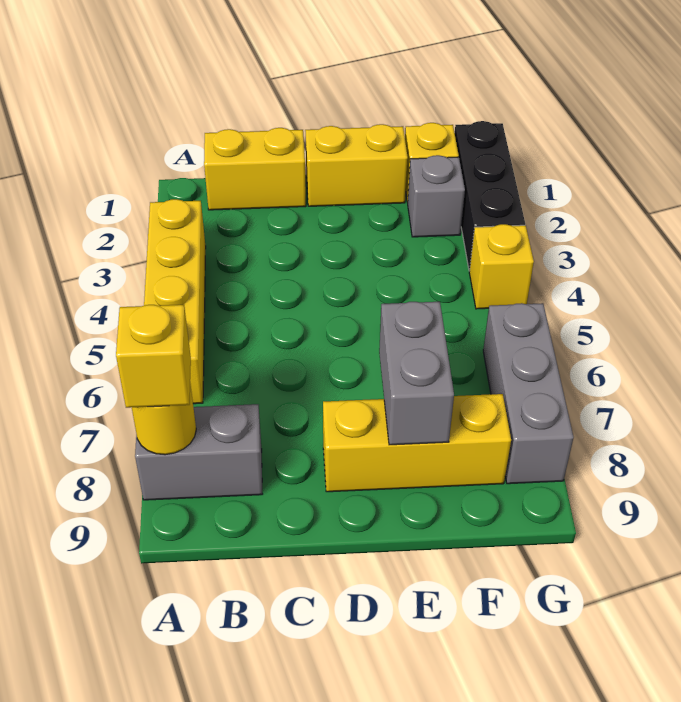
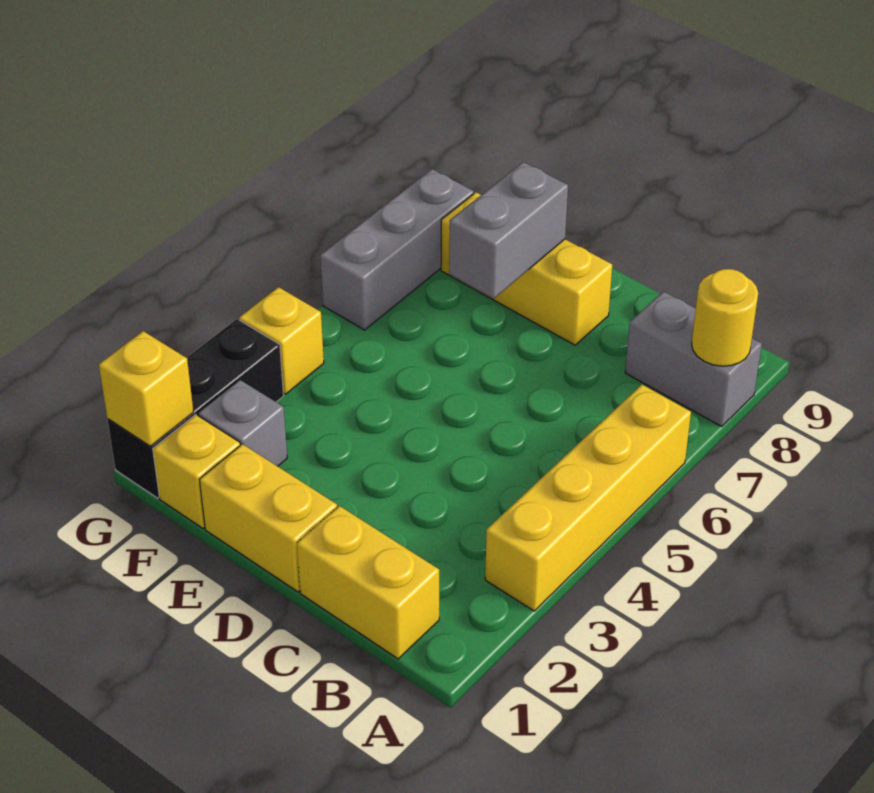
yellow 1x1 brick [116,305,191,408] -> yellow 1x1 brick moved to [99,331,193,446]

